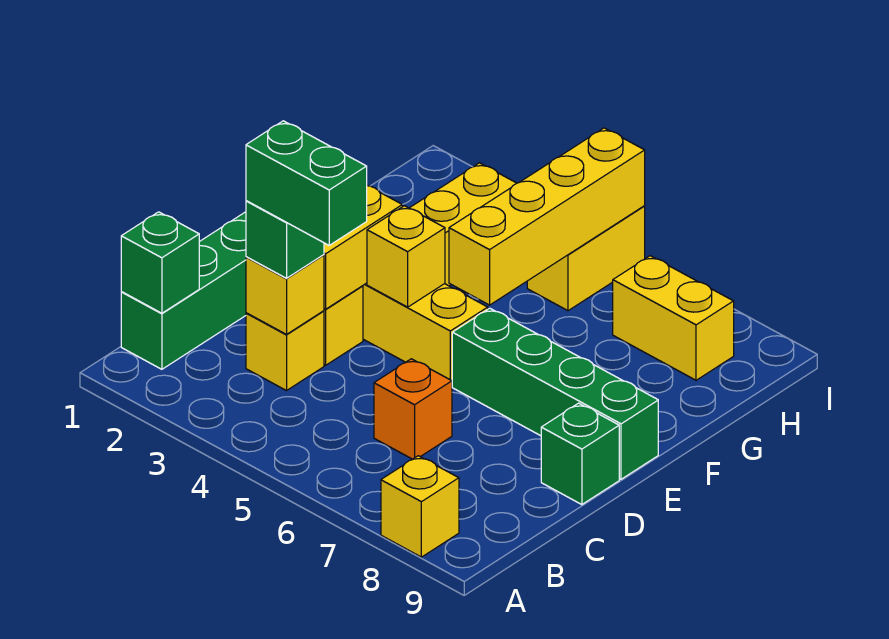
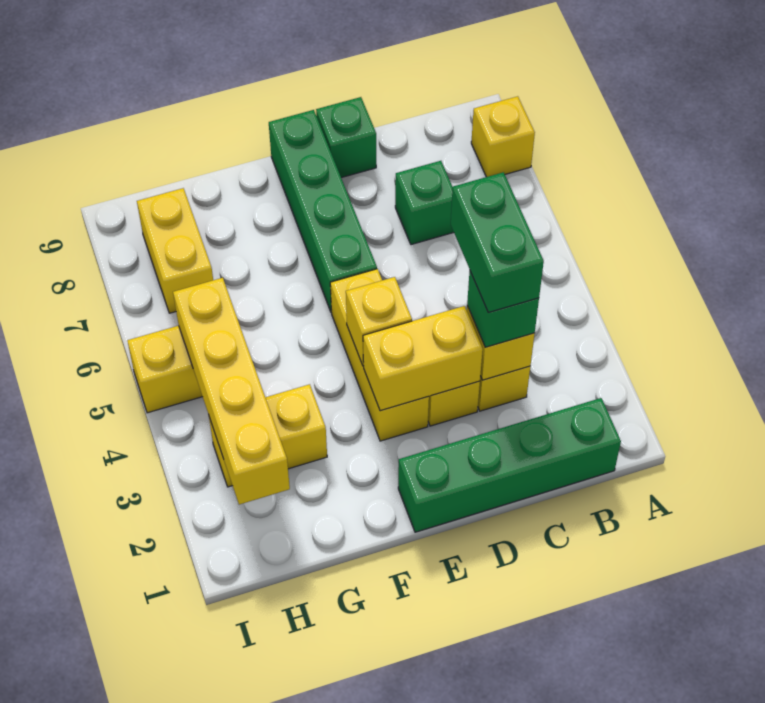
green 1x1 brick [121,212,199,313] -> green 1x1 brick moved to [395,161,454,245]
orange 1x1 brick [374,359,452,459] -> none
yellow 1x4 brick [449,128,645,305] -> yellow 1x4 brick turned to [173,278,290,505]

